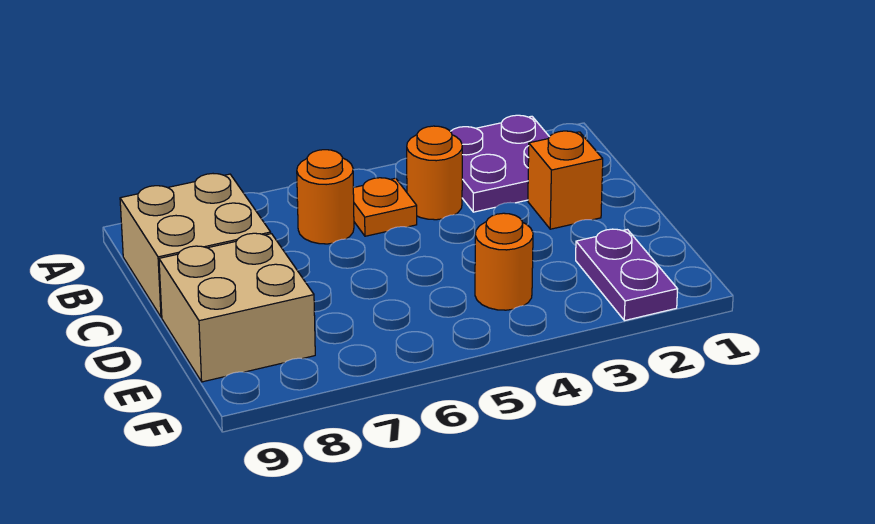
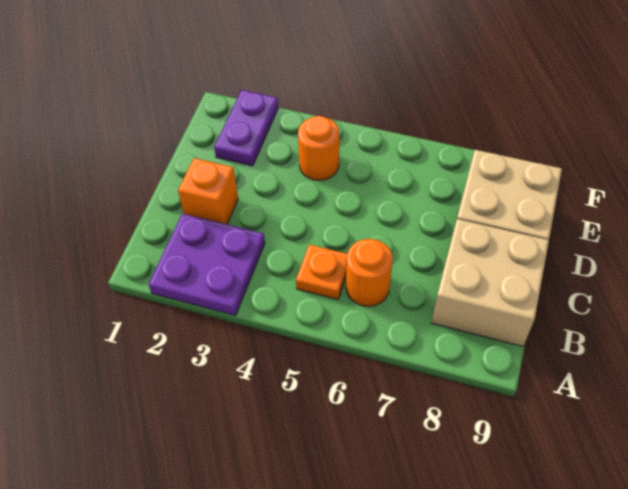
orange 1x1 round brick [407,126,462,220] -> none

